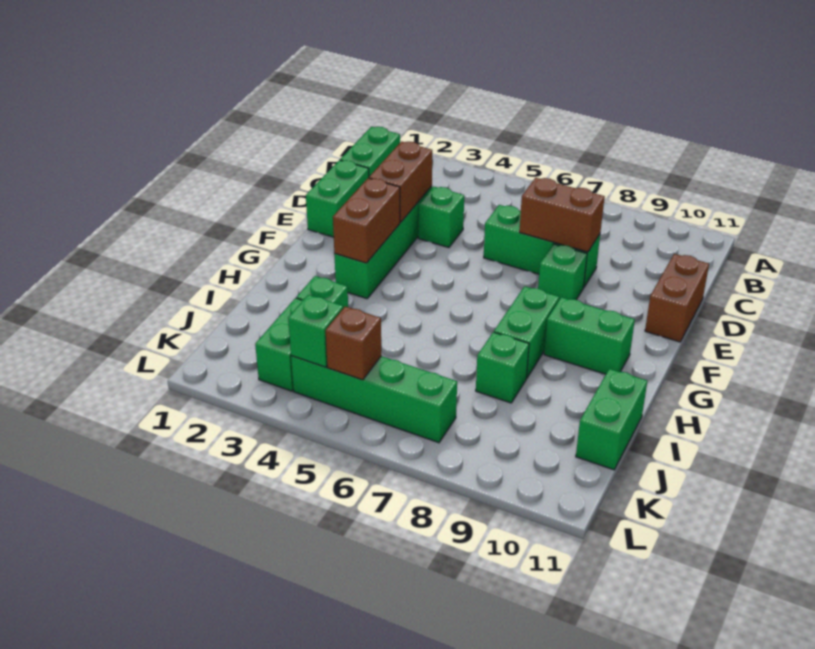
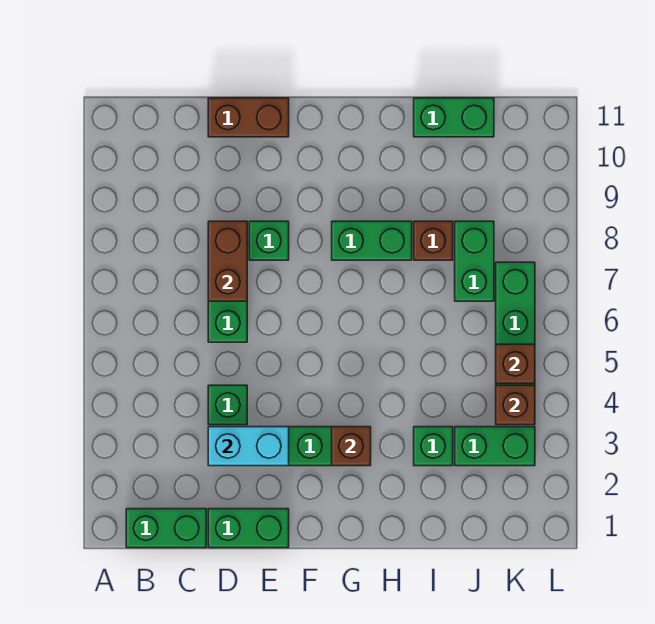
brown 1x2 brick [369,141,432,222] -> cyan 1x2 brick [208,427,289,466]
brown 1x2 brick [333,178,400,263] -> brown 1x1 brick [332,427,371,466]
green 1x2 brick [544,297,635,374] -> green 1x2 brick moved to [455,221,494,301]
green 1x1 brick [476,332,529,403] -> brown 1x1 brick [414,221,453,260]
green 1x1 brick [288,295,343,367] -> brown 1x1 brick [496,385,535,425]

